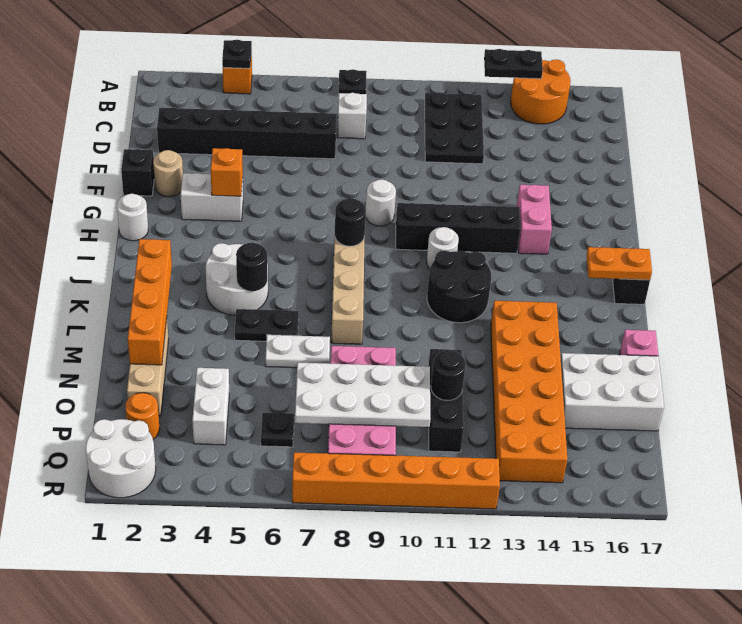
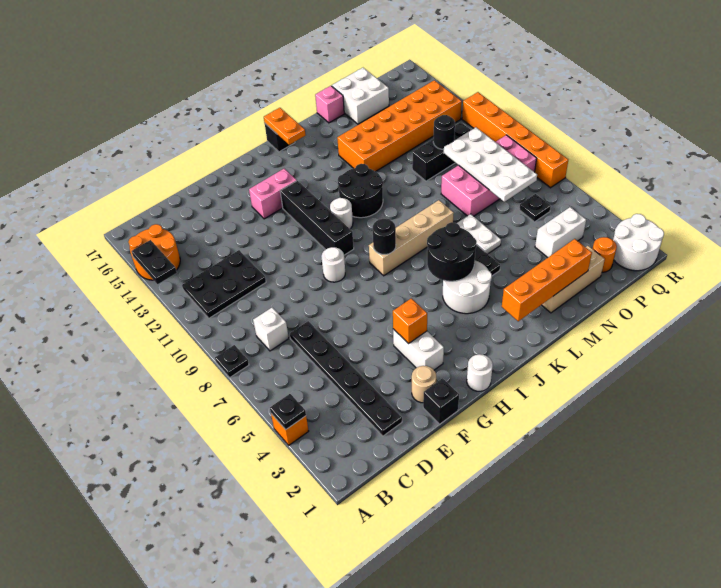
black 1x6 brick [157,107,337,159] -> black 1x6 plate [290,321,402,436]
black 1x1 round brick [236,243,267,291] -> black 2x2 round brick [427,222,477,281]
white 2x3 brick [561,353,664,431] -> white 2x2 brick [332,68,389,124]

